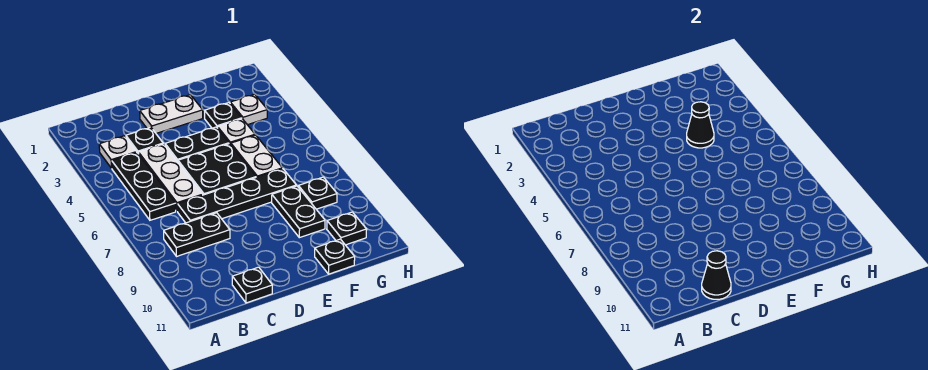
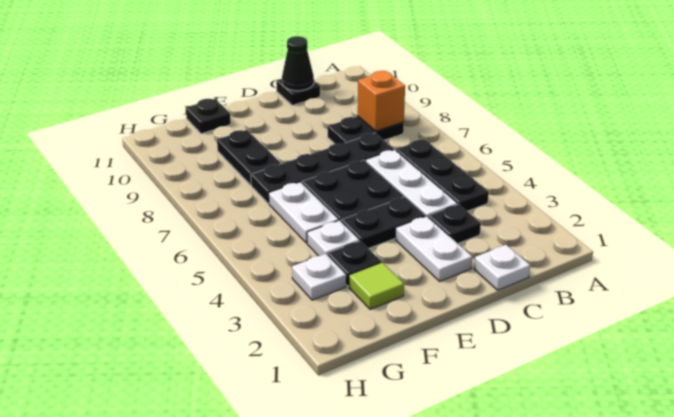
white 1x1 plate [99,136,137,168] -> white 1x1 plate moved to [474,245,530,290]
none -> orange 1x1 brick [358,71,405,131]
white 1x2 plate [140,95,203,133] -> white 1x2 plate turned to [395,216,472,281]
none -> lime 1x1 tile [349,262,404,309]
black 1x1 cone [687,102,714,148] -> none
black 1x1 plate [298,177,337,209] -> none
black 1x1 plate [327,212,367,245] -> none

